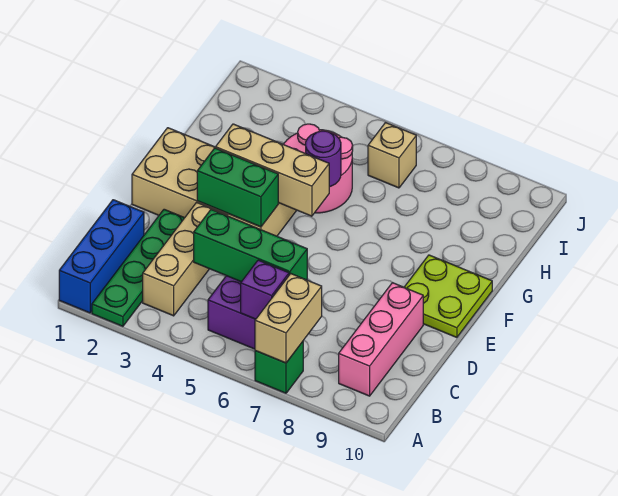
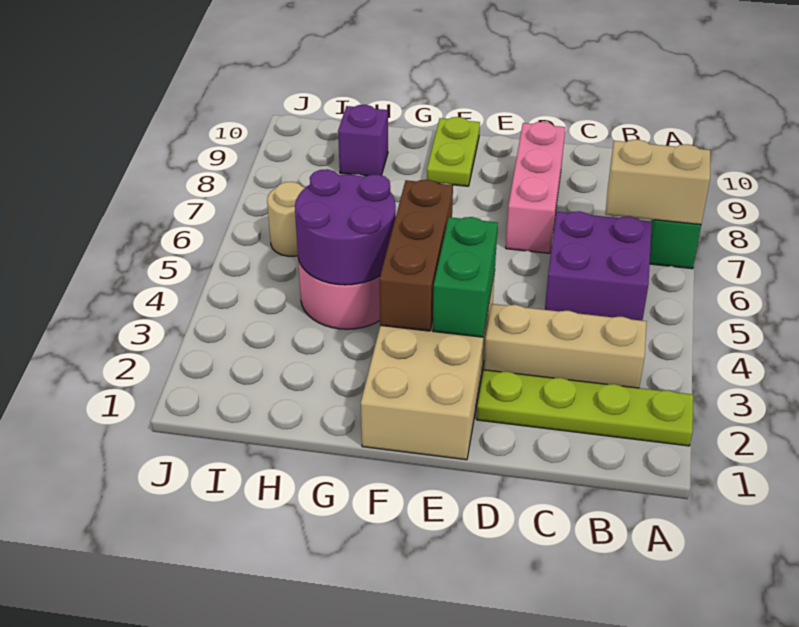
blue 1x3 brick [59,200,144,313] -> none
green 1x4 plate [92,209,184,326] -> lime 1x4 plate [477,370,693,446]
purple 1x1 brick [241,260,289,319] -> purple 1x1 brick moved to [338,105,388,176]
pink 1x3 brick [339,283,423,396] -> pink 1x3 brick turned to [506,122,565,253]
green 1x3 brick [194,210,307,282] -> none
lime 2x2 plate [404,255,492,337] -> lime 1x2 plate [427,117,480,186]
tan 1x3 brick [216,124,329,216] -> brown 1x3 brick [380,180,453,331]
purple 1x1 round brick [306,131,341,187] -> purple 2x2 round brick [295,169,396,285]
tan 1x1 brick [368,122,416,188] -> tan 1x1 round brick [267,182,305,256]

